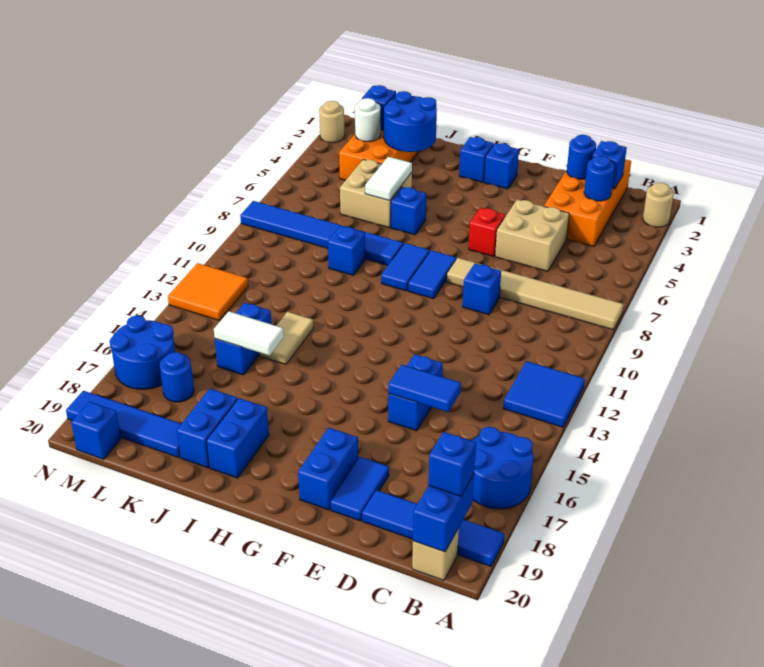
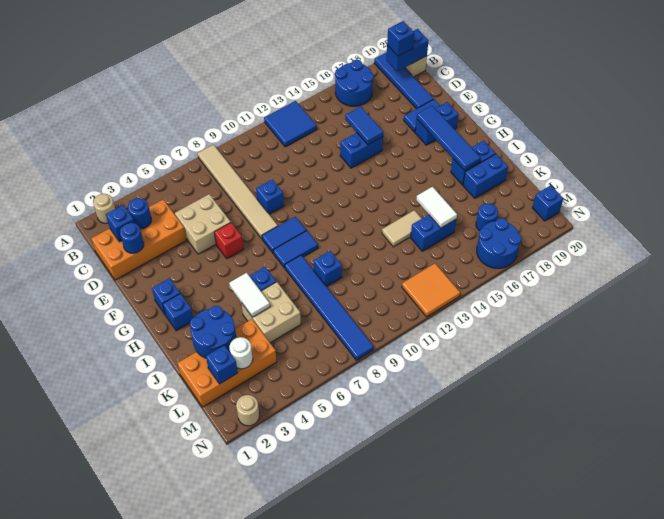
white 1x2 tile [365,157,412,200] -> white 1x2 tile turned to [229,273,270,317]
blue 1x4 tile [66,391,181,458] -> blue 1x4 tile moved to [417,106,481,171]

